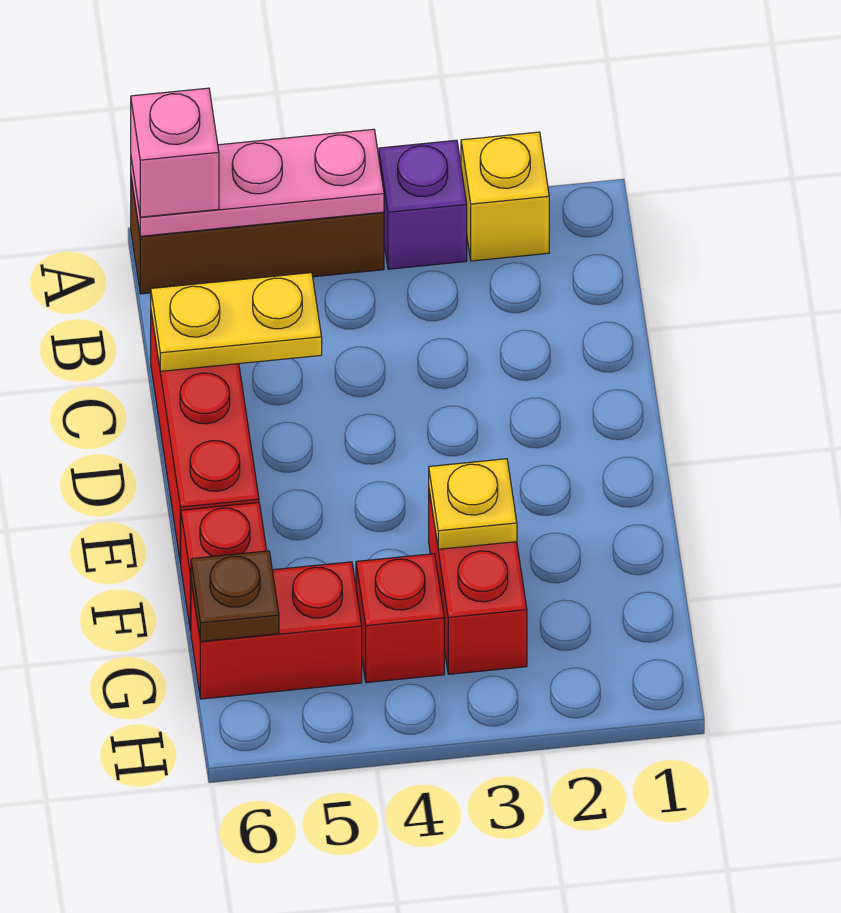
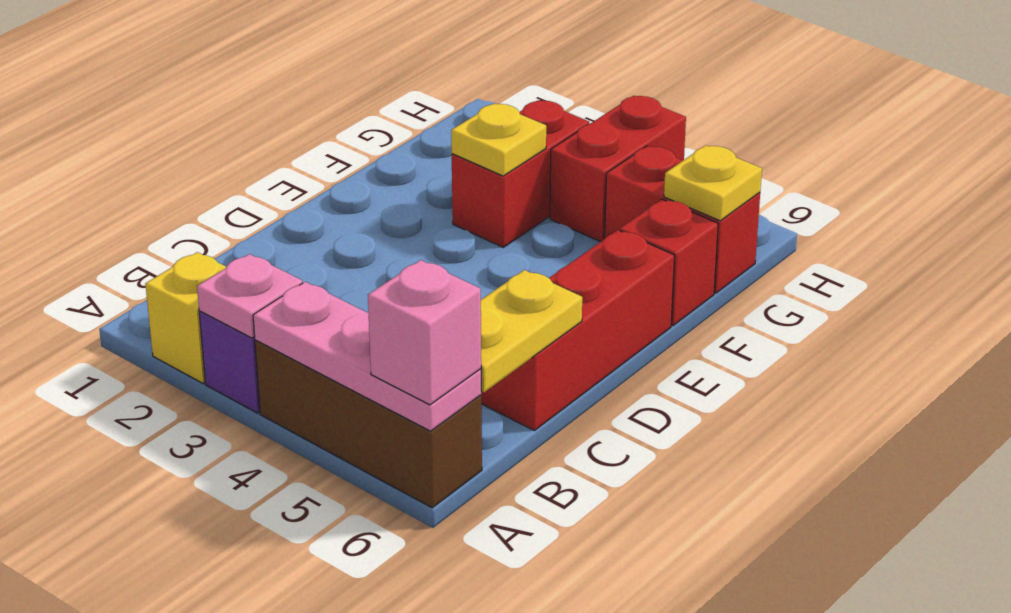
none -> pink 1x1 plate [197,254,302,338]
yellow 1x2 plate [151,273,322,371] -> yellow 1x2 plate turned to [481,270,582,392]
red 1x1 brick [356,554,444,683] -> red 1x2 brick [550,96,686,242]
brown 1x1 plate [191,551,279,642] -> yellow 1x1 plate [664,145,762,221]

